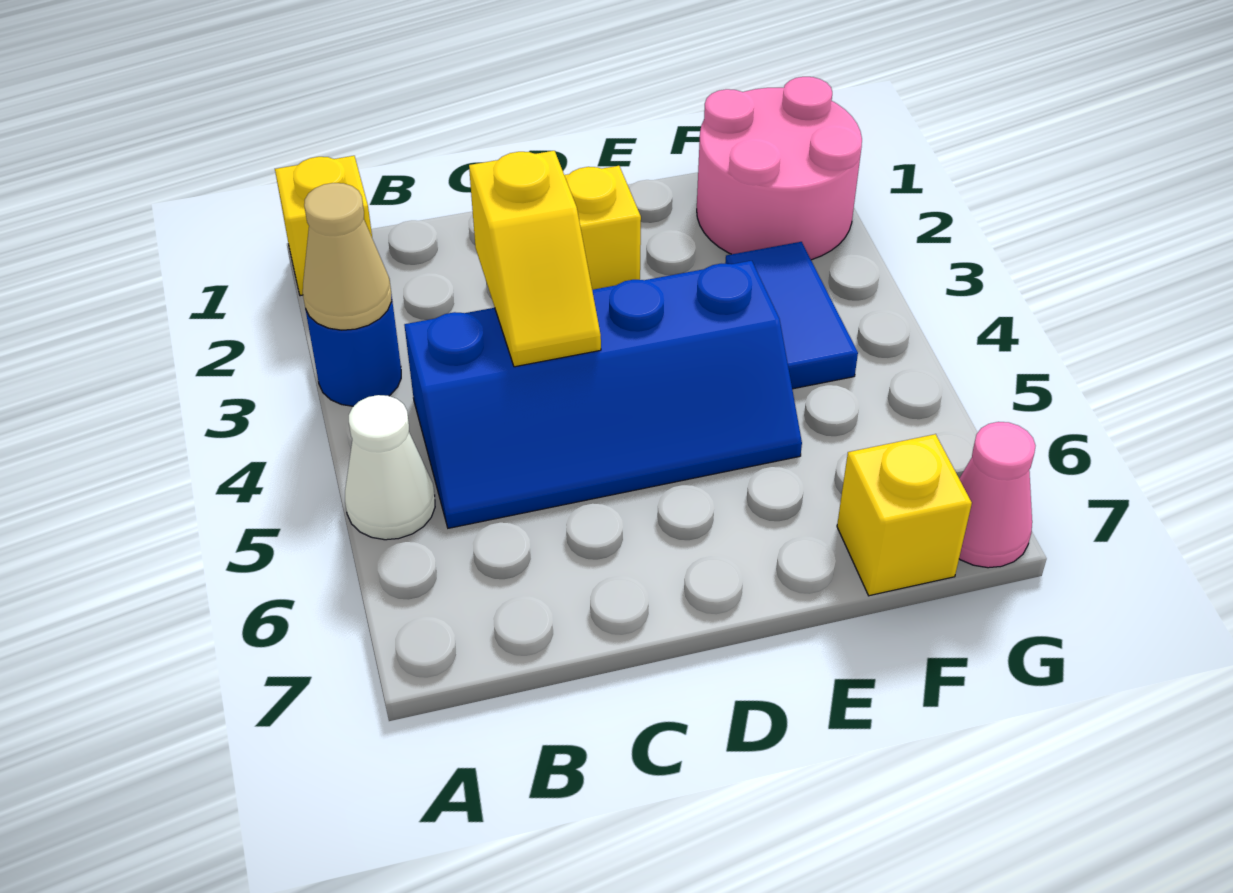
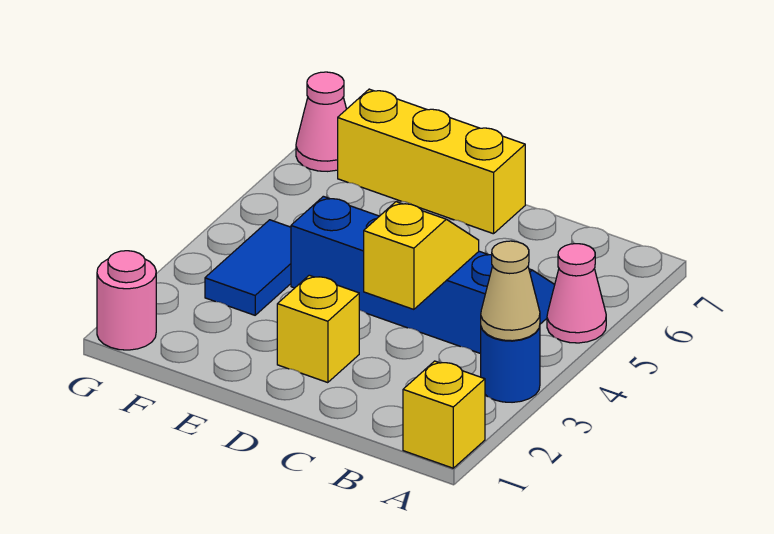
white 1x1 cone [345,395,435,540] -> pink 1x1 cone [547,244,606,343]
pink 2x2 round brick [697,77,862,260] -> pink 1x1 round brick [97,251,156,350]
yellow 1x1 brick [837,434,972,596] -> yellow 1x3 brick [338,89,525,234]

